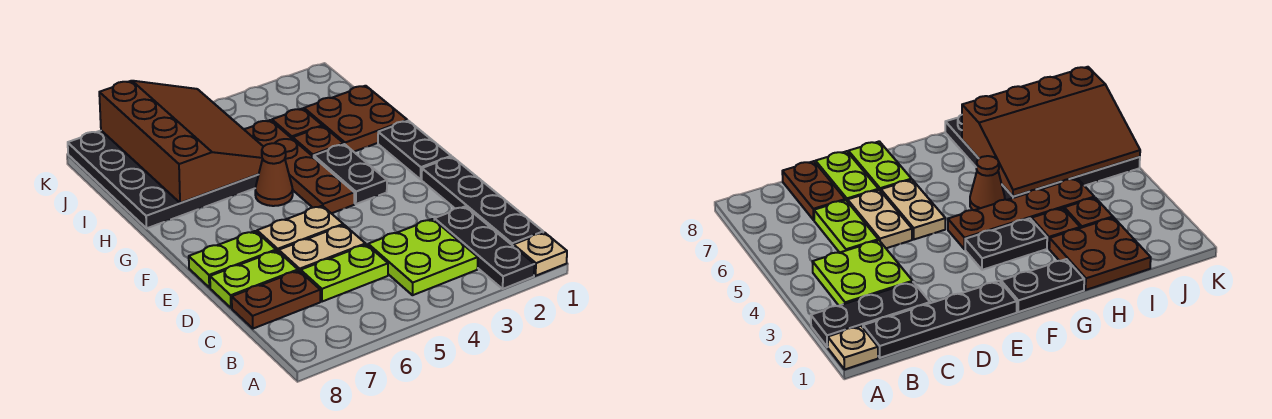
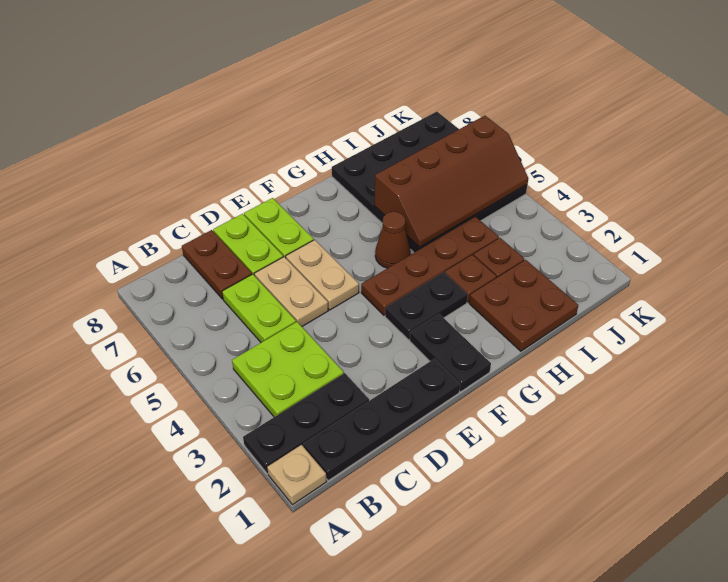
black 1x2 plate [378,121,451,179] -> black 1x2 plate turned to [410,314,491,392]
brown 3x4 slope [99,81,263,203] -> brown 2x4 slope [375,116,528,247]

